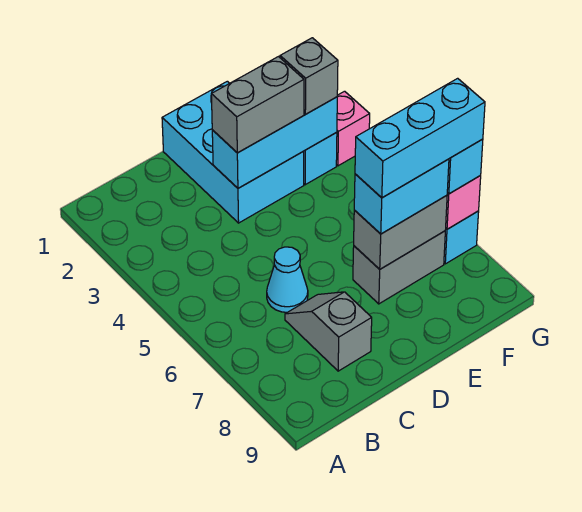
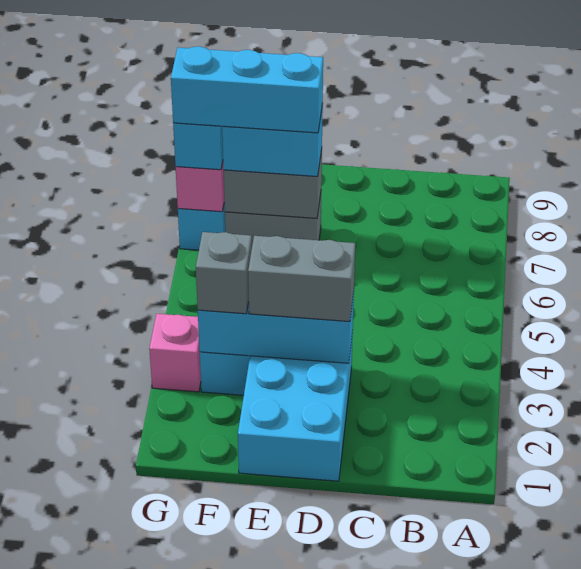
cyan 1x1 cone [267,247,308,312] -> none
grey 1x2 slope [285,292,372,371] -> none

